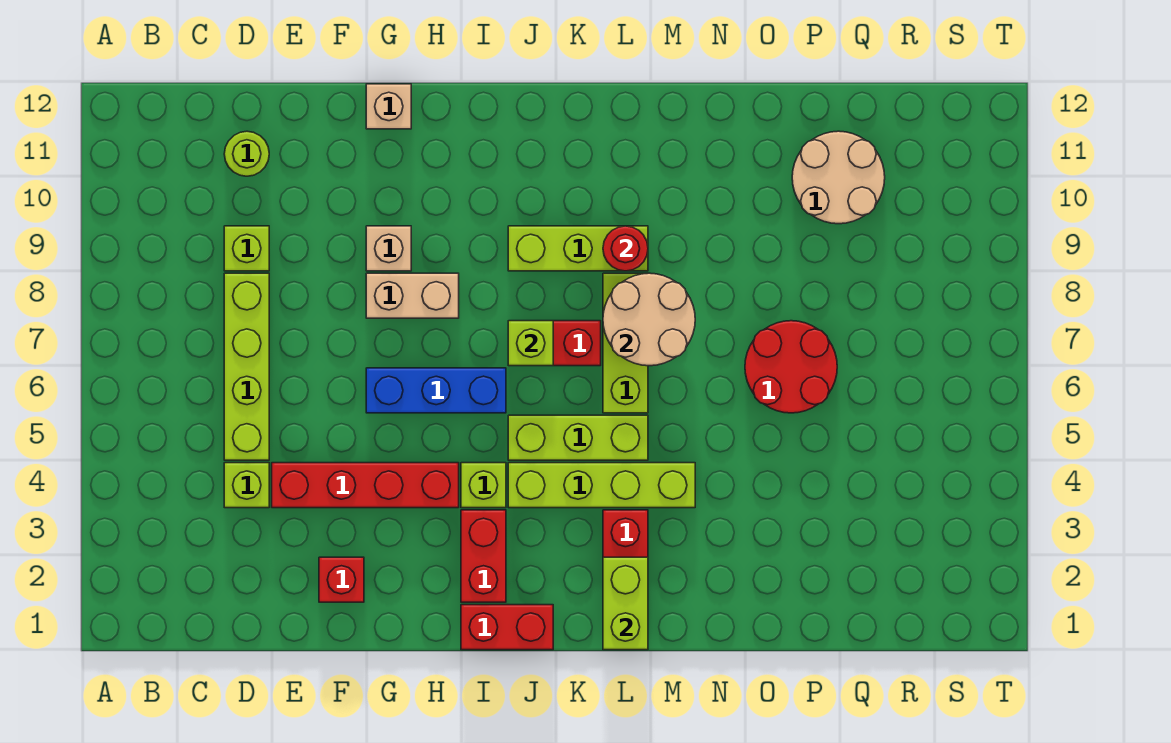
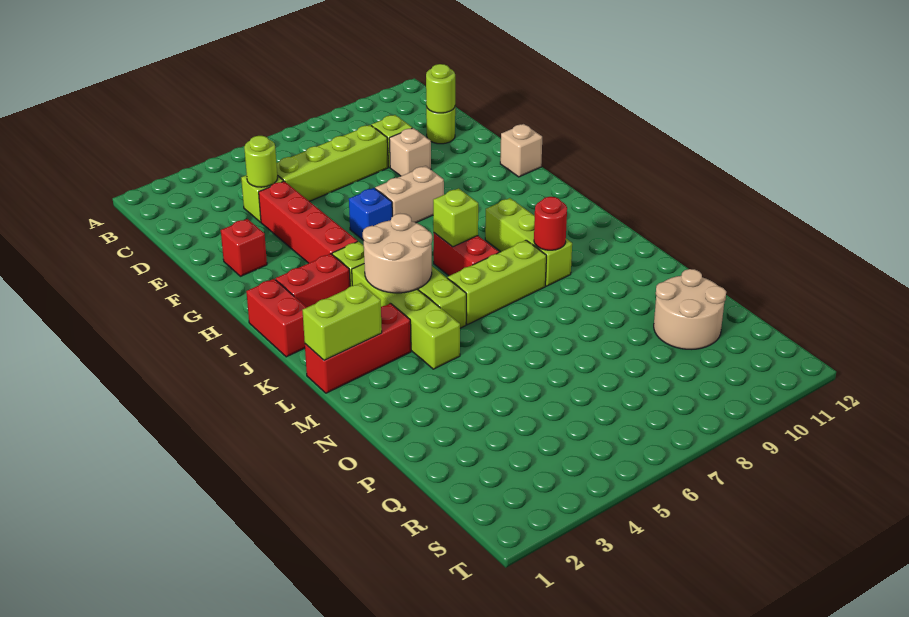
none -> lime 1x1 round brick [244,136,278,187]
none -> lime 1x1 round brick [426,64,455,113]
blue 1x3 brick [366,368,506,413] -> blue 1x1 brick [349,188,392,241]
tan 1x2 brick [366,273,459,318] -> tan 1x2 brick turned to [375,166,444,223]
tan 1x1 brick [366,226,411,271] -> tan 1x1 brick moved to [389,128,431,176]
tan 2x2 round brick [603,273,695,366] -> tan 2x2 round brick moved to [363,214,432,293]
red 2x2 round brick [745,321,837,413] -> none

